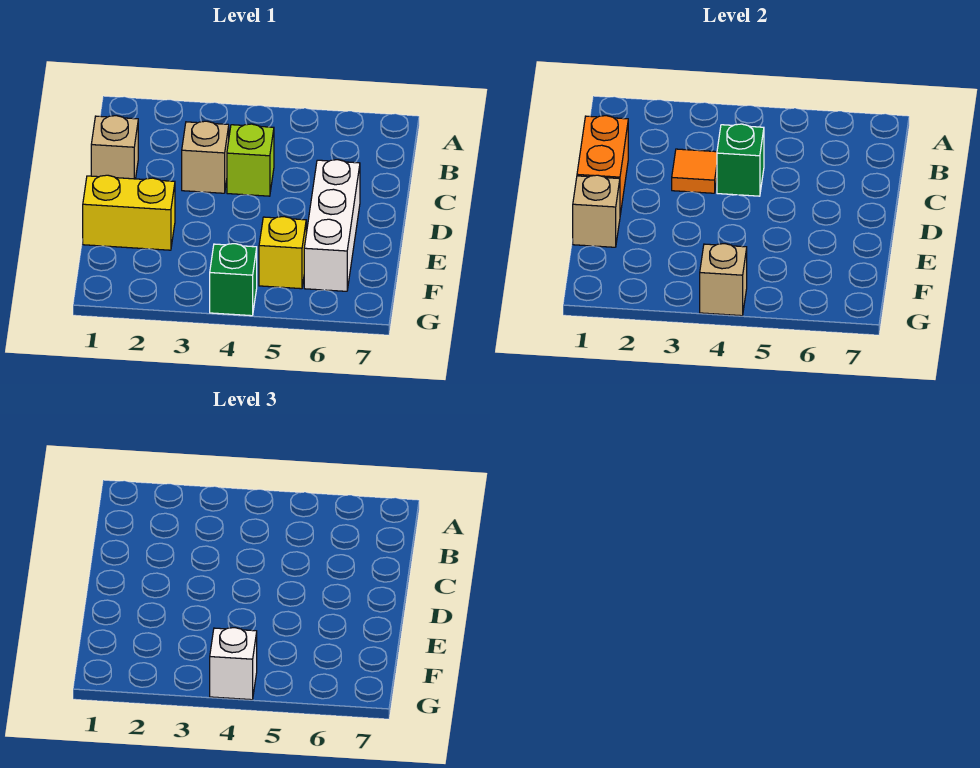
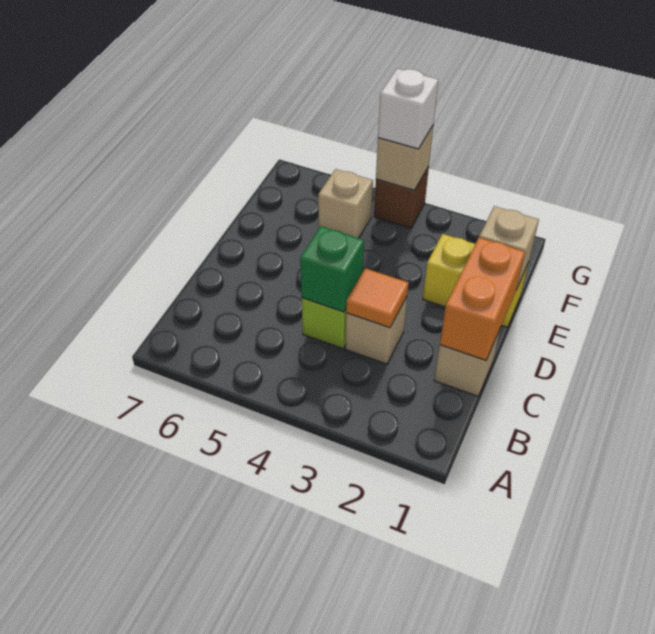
white 1x3 brick [304,160,360,291] -> none
yellow 1x1 brick [259,217,306,289] -> tan 1x1 brick [318,169,373,238]
green 1x1 brick [210,244,257,316] -> brown 1x1 brick [374,166,429,228]

